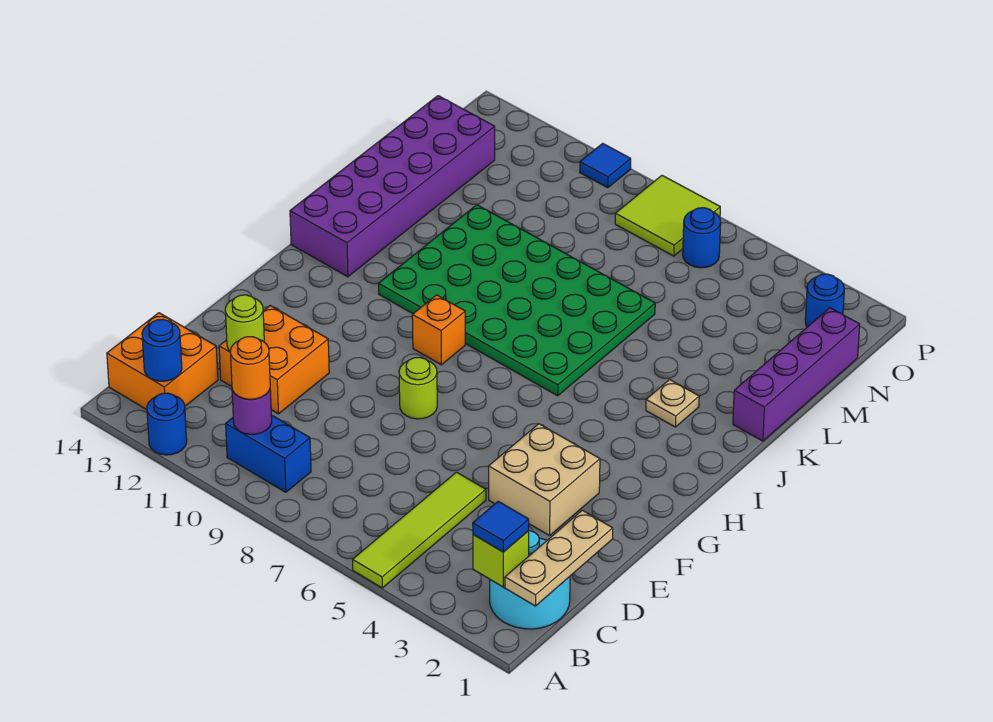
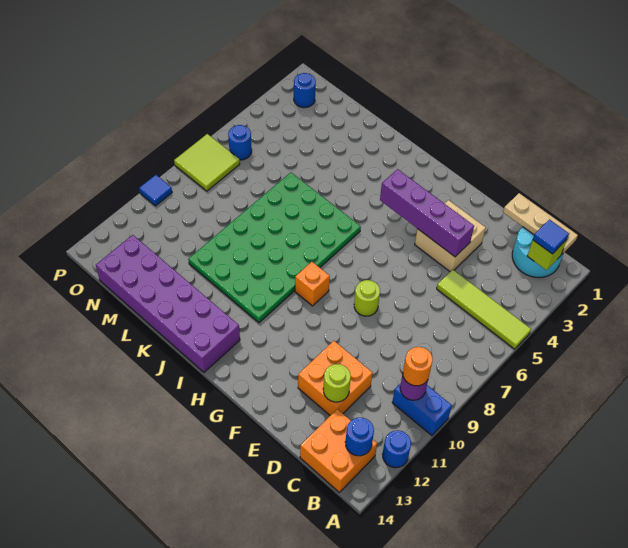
blue 1x2 brick [226,415,311,492] -> blue 1x2 brick turned to [392,383,452,436]
tan 1x1 plate [646,380,699,427] -> none
purple 1x4 brick [733,308,860,441] -> purple 1x4 brick moved to [380,169,474,257]

